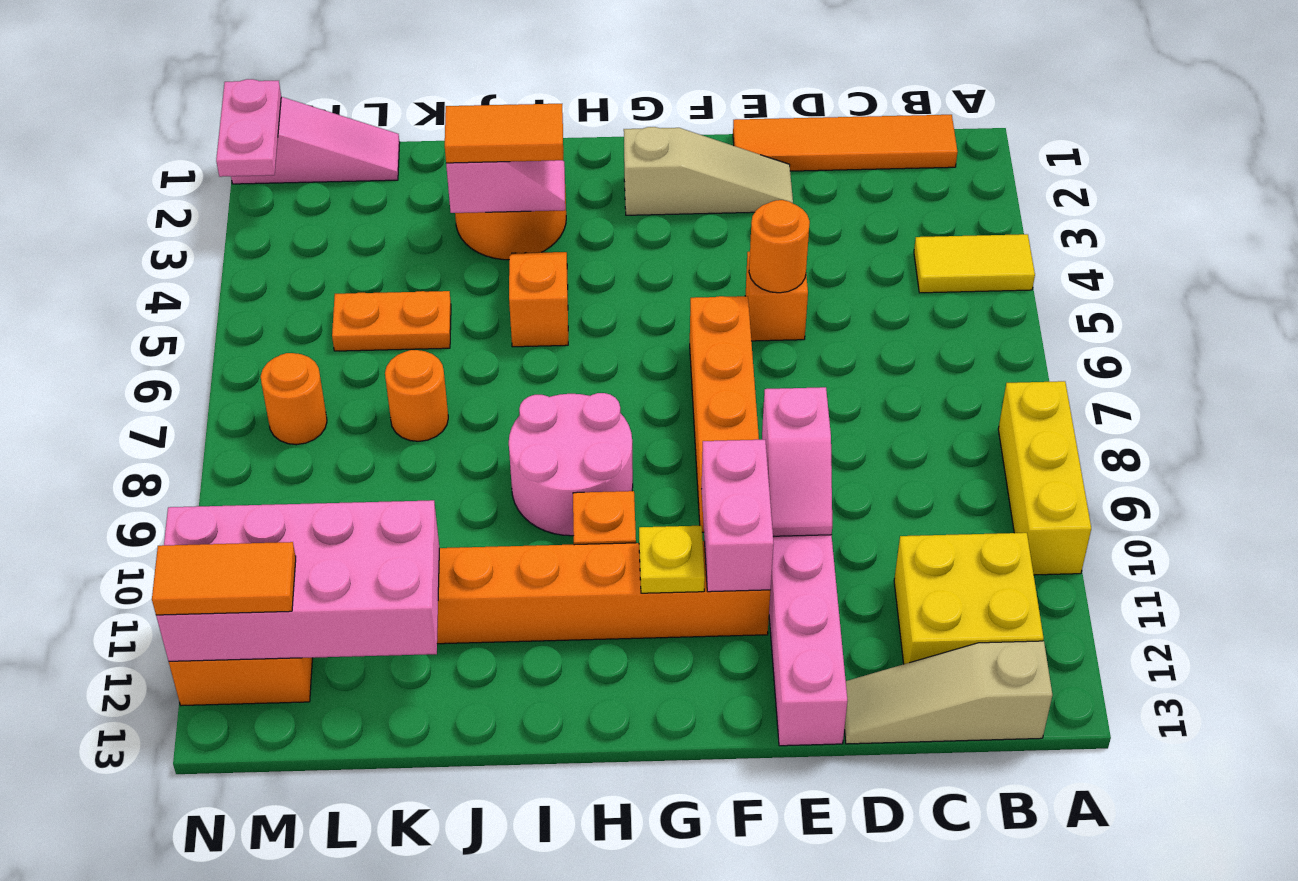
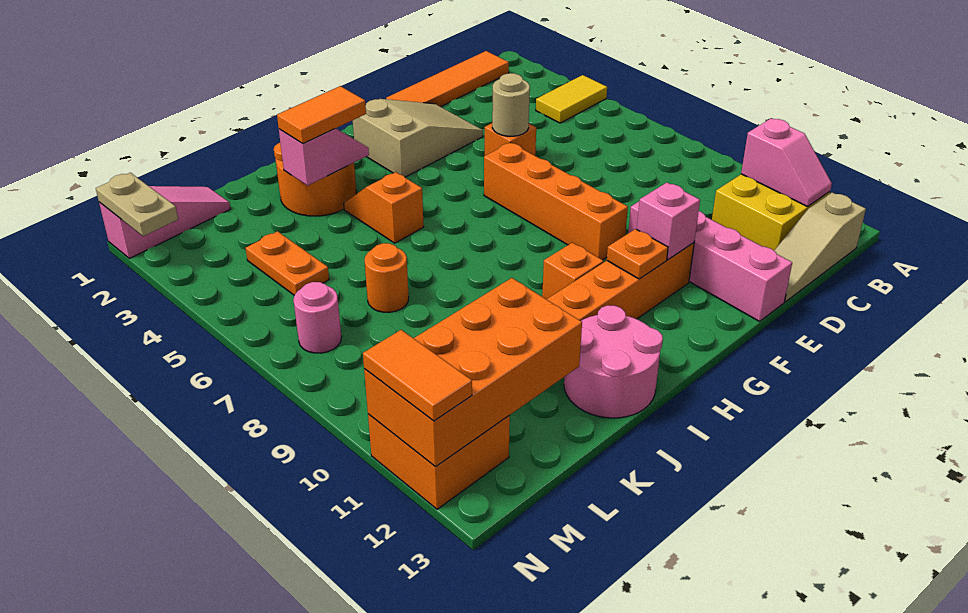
yellow 1x3 brick [998,381,1091,575] -> none
tan 1x3 slope [624,127,793,215] -> tan 2x3 slope [353,99,483,177]
orange 1x1 round brick [749,200,810,293] -> tan 1x1 round brick [492,73,530,136]
pink 1x2 slope [762,387,832,536] -> pink 1x2 slope moved to [741,118,832,207]
pink 1x2 brick [701,440,774,592] -> pink 1x1 brick [637,183,700,260]
yellow 1x1 plate [639,526,705,593] -> orange 1x1 plate [607,229,668,279]
pink 2x2 round brick [509,393,633,536] -> pink 2x2 round brick moved to [564,305,663,418]
orange 1x2 plate [332,291,451,351] -> orange 1x2 plate turned to [246,231,329,295]
pink 2x4 brick [156,500,439,661] -> orange 2x4 brick [364,278,582,467]
orange 1x1 round brick [261,353,327,445] -> pink 1x1 round brick [293,282,342,353]
orange 1x2 tile [152,542,296,615] -> orange 1x2 tile turned to [363,330,472,421]
pink 1x2 plate [216,79,281,177] -> tan 1x2 plate [96,173,178,236]

